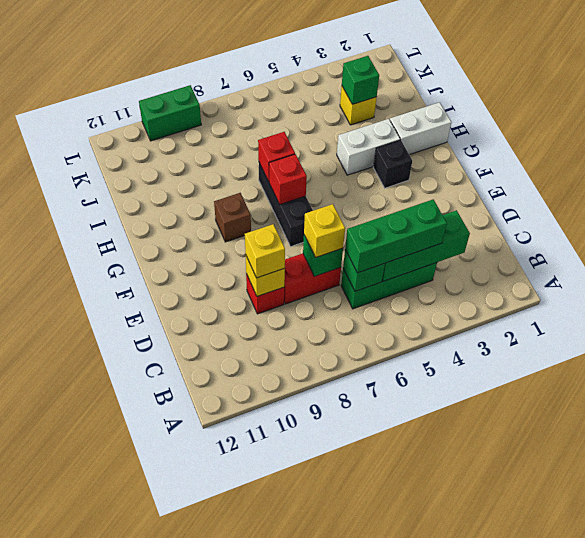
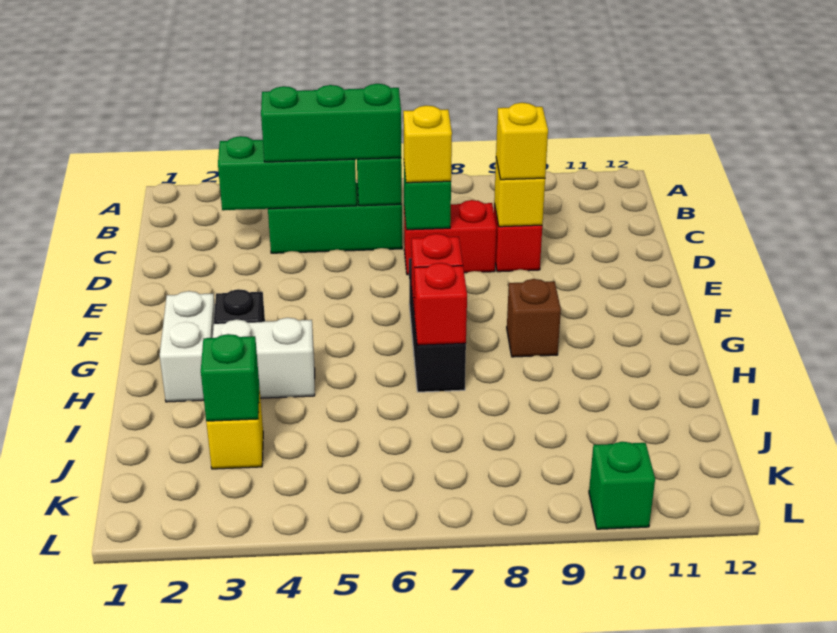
white 1x2 brick [390,102,451,155] -> white 1x2 brick turned to [160,291,215,402]
green 1x2 brick [139,85,201,141] -> green 1x1 brick [589,442,655,529]

